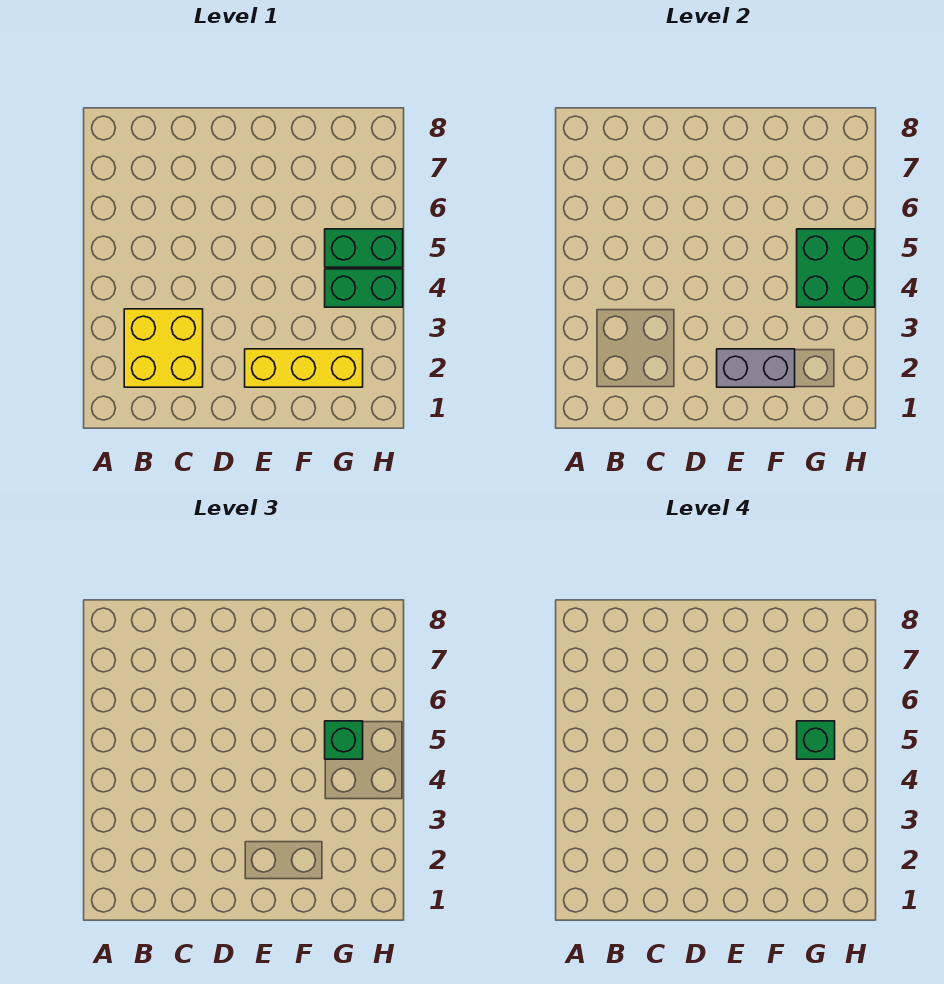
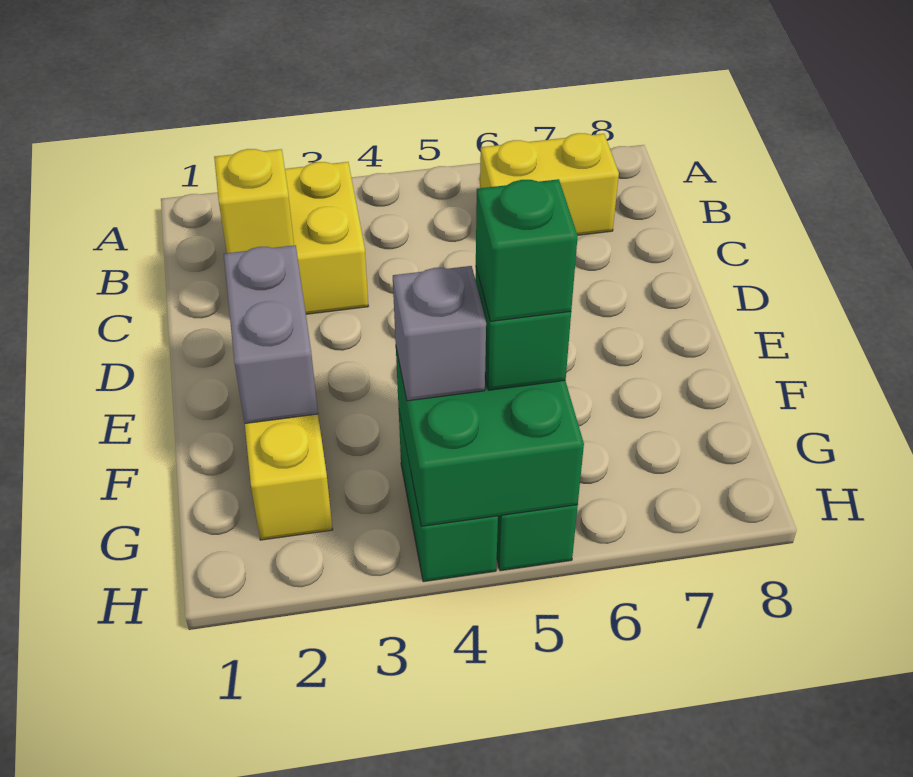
none -> yellow 1x2 brick [480,133,619,235]
none -> yellow 1x1 brick [214,149,294,253]
none -> grey 1x1 brick [393,266,486,401]

